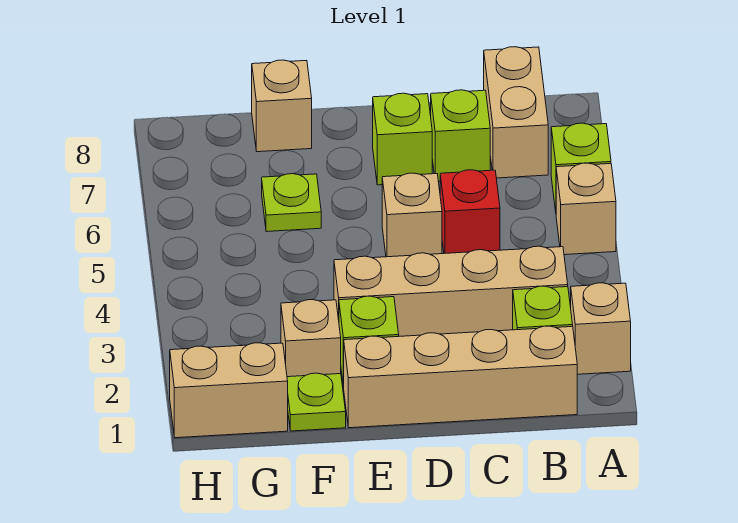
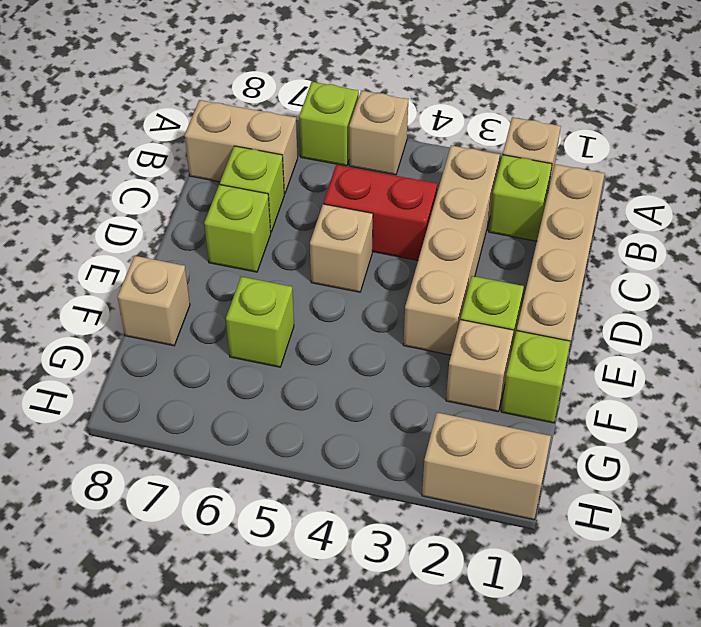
red 1x1 brick [440,170,500,253] -> red 1x2 brick [323,165,437,260]
lime 1x1 plate [287,373,346,431] -> lime 1x1 brick [501,331,570,423]
lime 1x1 plate [262,174,321,232] -> lime 1x1 brick [226,277,294,367]
tan 1x2 brick [170,343,288,438] -> tan 1x2 brick turned to [422,413,551,520]

